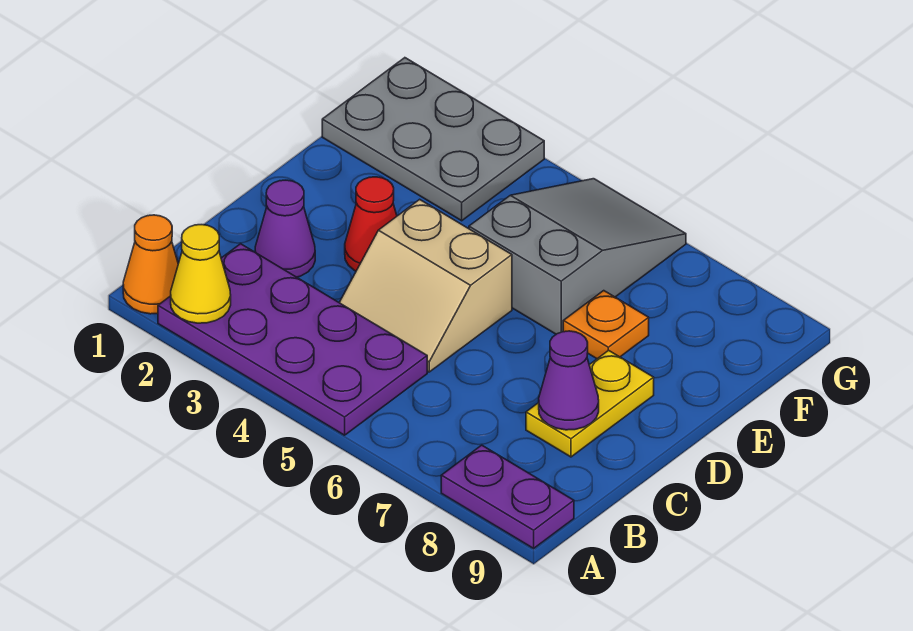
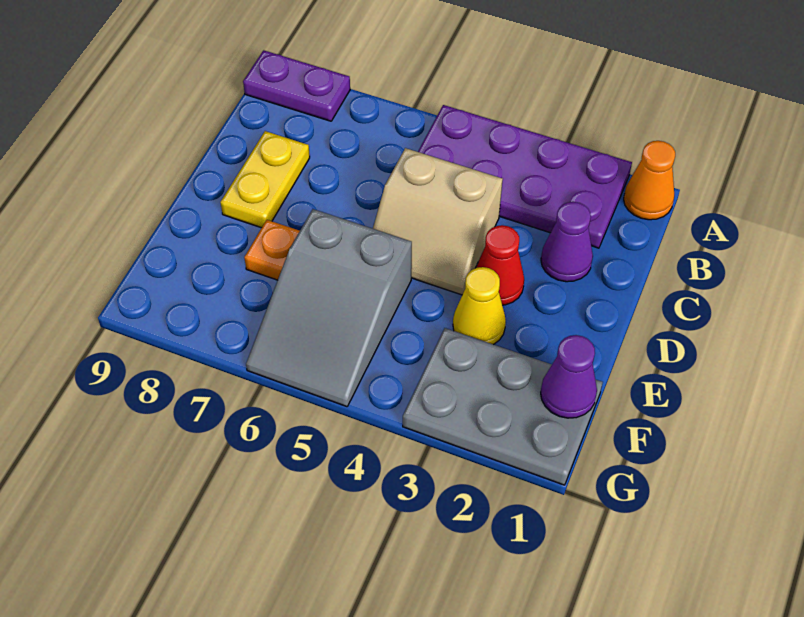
yellow 1x1 cone [171,225,231,323] -> yellow 1x1 cone moved to [453,267,506,345]
tan 2x2 slope [339,199,512,372] -> tan 2x2 slope turned to [373,148,503,295]
purple 1x1 cone [539,331,599,430] -> purple 1x1 cone moved to [541,335,597,418]

